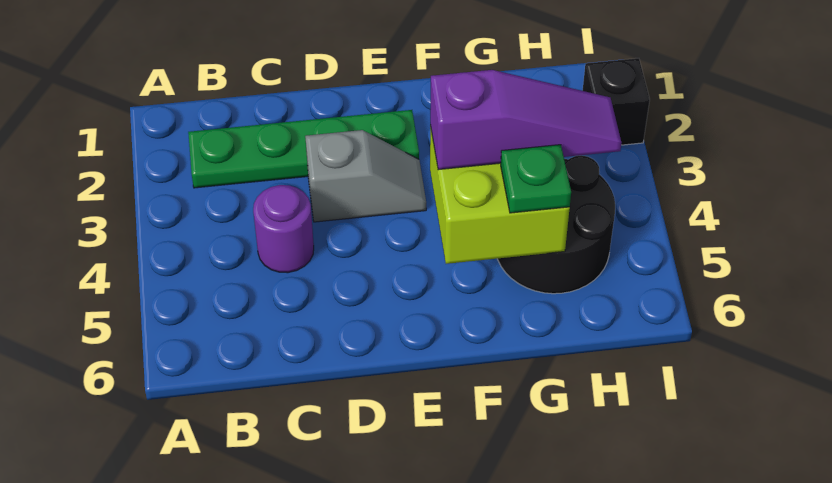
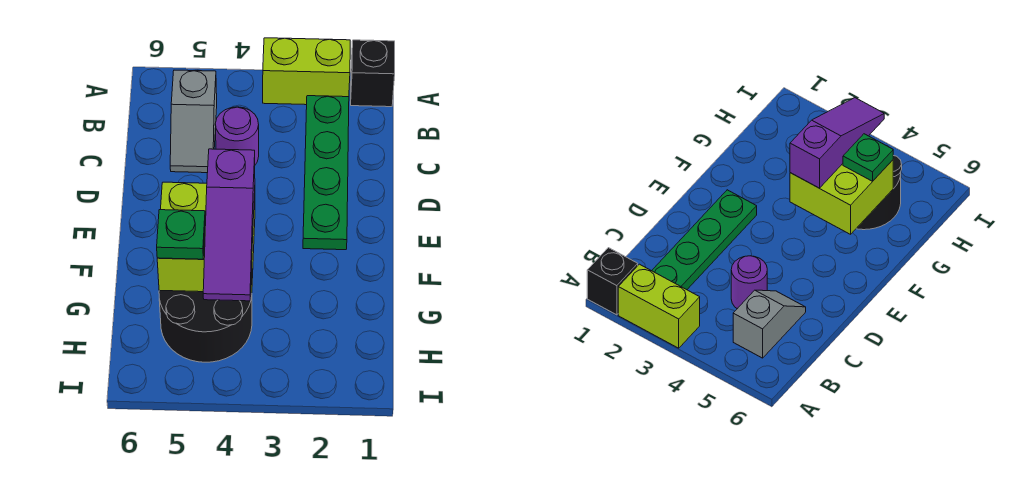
none -> lime 1x2 brick [263,38,350,105]
grey 1x2 slope [305,130,426,222] -> grey 1x2 slope moved to [170,70,217,173]
black 1x1 brick [583,58,650,145] -> black 1x1 brick moved to [351,40,395,107]

